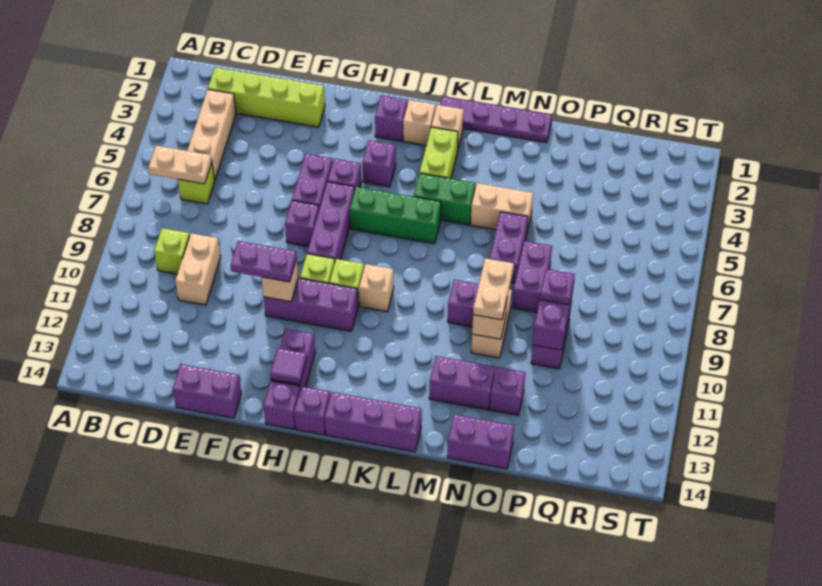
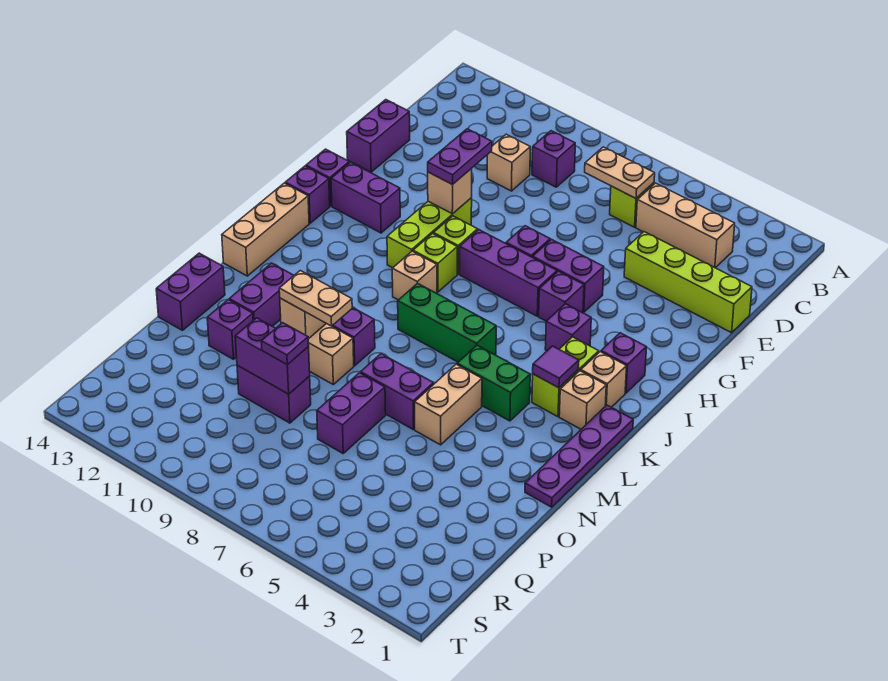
tan 1x2 plate [148,146,212,184] -> tan 1x2 plate turned to [585,147,655,198]
lime 1x4 brick [208,67,325,127] -> lime 1x4 brick turned to [624,232,752,333]
lime 1x1 brick [154,228,190,274] -> purple 1x1 brick [532,131,575,187]
tan 1x2 brick [175,233,221,305] -> tan 1x1 brick [487,134,530,191]
purple 1x3 brick [263,278,358,331] -> lime 1x3 brick [387,198,472,268]
purple 1x1 tile [270,348,307,384] -> purple 1x1 tile moved to [533,346,579,388]
green 1x3 brick [350,187,441,244] -> green 1x3 brick turned to [398,283,496,362]
purple 1x3 brick [325,392,422,452] -> tan 1x3 brick [222,183,309,276]
lime 1x2 brick [420,127,458,179] -> lime 1x2 brick turned to [532,337,599,417]
green 1x2 brick [414,173,475,225] -> green 1x2 brick turned to [457,345,530,421]
purple 1x2 brick [512,241,552,312] -> purple 1x2 brick turned to [317,373,386,453]

